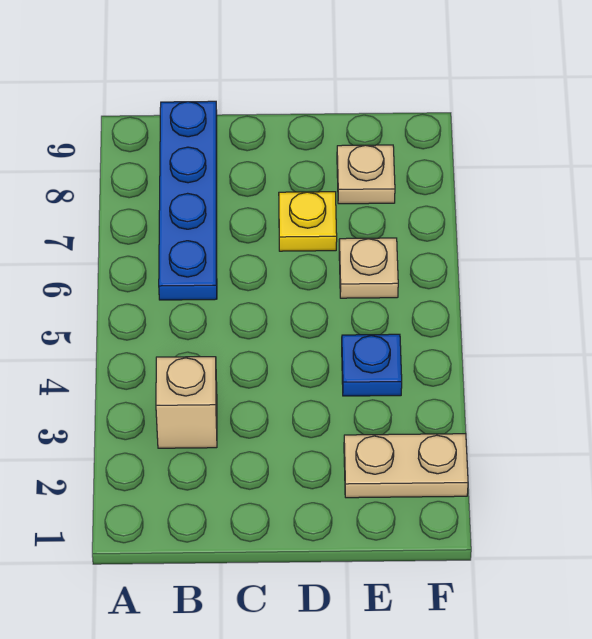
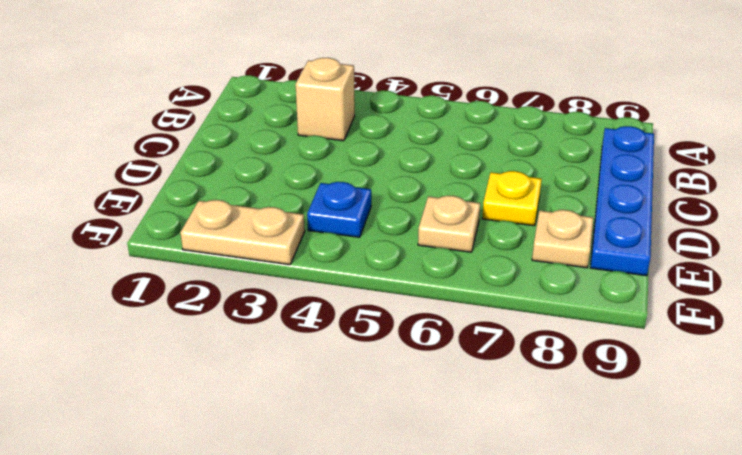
blue 1x4 plate [159,101,217,300] -> blue 1x4 plate turned to [590,126,654,276]
tan 1x2 plate [344,434,468,498] -> tan 1x2 plate turned to [180,200,305,265]

